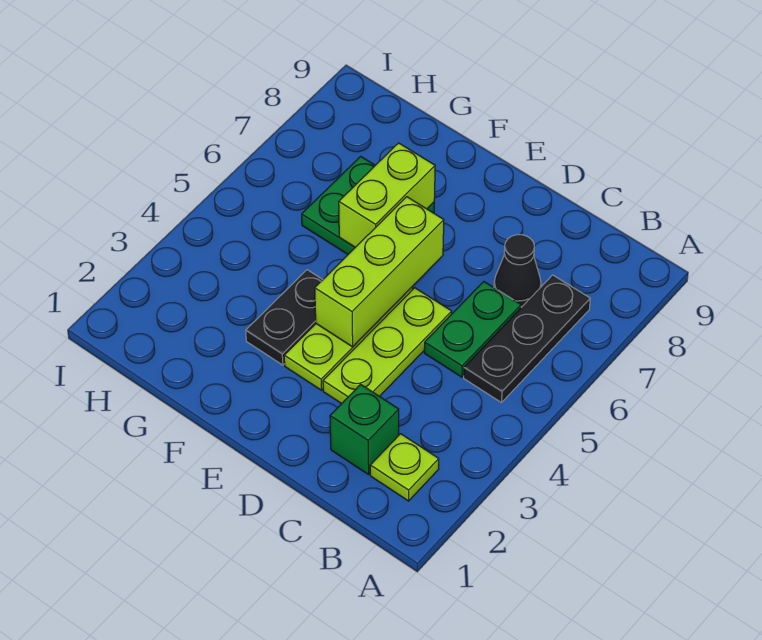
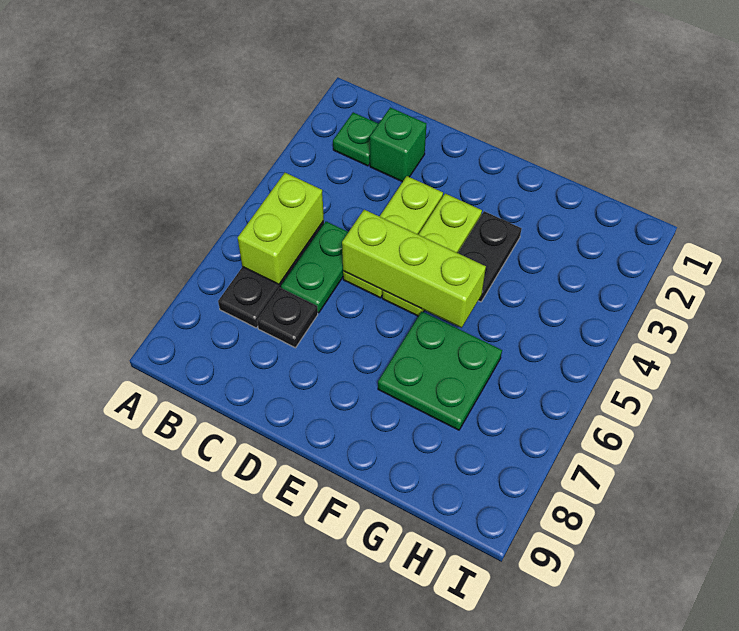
lime 1x1 plate [370,434,439,501] -> green 1x1 plate [333,112,378,166]
black 1x1 cone [494,235,541,306] -> black 1x1 plate [257,288,318,348]
lime 1x3 brick [315,197,444,347] -> lime 1x3 brick turned to [342,210,486,328]
lime 1x2 brick [339,143,435,247] -> lime 1x2 brick moved to [238,173,324,284]

